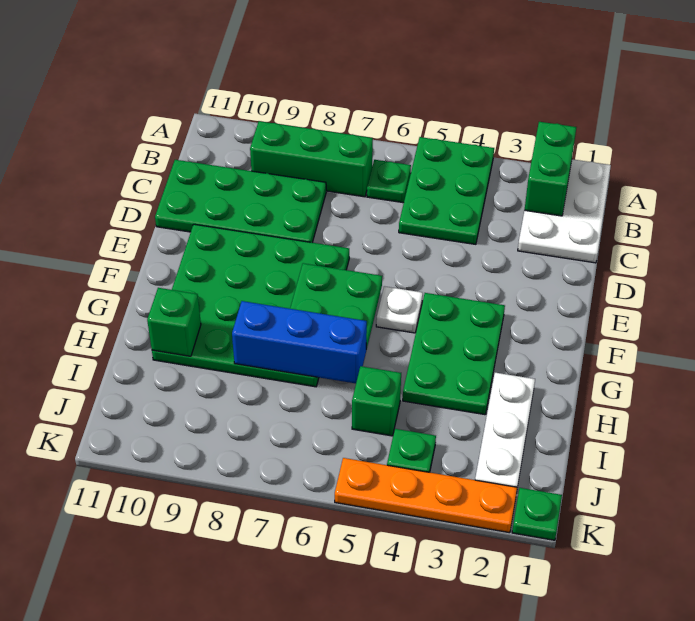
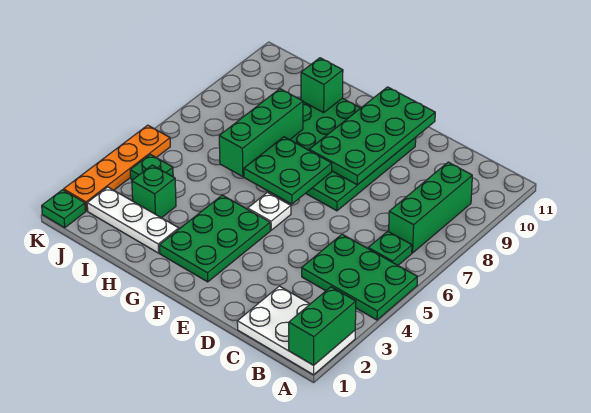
green 1x2 brick [525,122,577,216] -> green 1x2 brick turned to [289,287,356,365]
green 2x4 plate [155,160,326,243] -> green 2x4 plate moved to [309,87,435,185]
green 2x3 plate [403,293,505,415] -> green 2x3 plate turned to [159,195,270,282]
blue 1x3 brick [232,301,367,383] -> green 1x3 brick [219,89,303,177]
green 1x1 brick [352,366,401,436] -> green 1x1 brick moved to [132,165,176,218]

